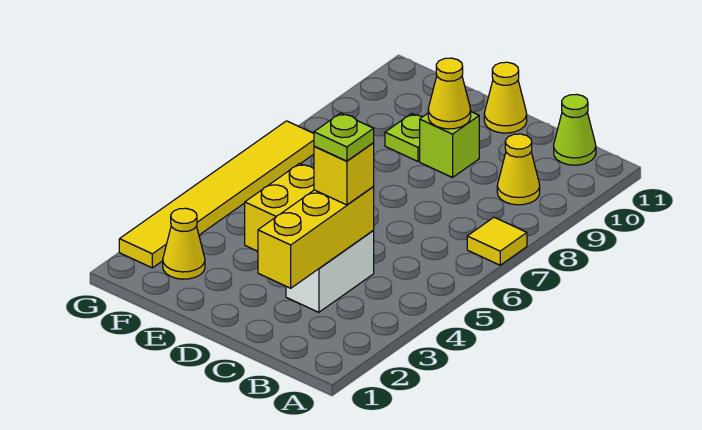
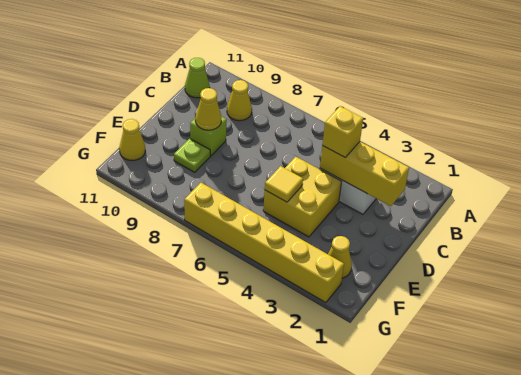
yellow 1x1 tile [467,217,527,265] -> yellow 1x1 tile moved to [265,166,303,202]
lime 1x1 plate [314,113,374,161] -> none
yellow 1x1 cone [484,62,527,133] -> yellow 1x1 cone moved to [119,119,145,161]
yellow 1x6 tile [119,121,314,268] -> yellow 1x6 brick [184,183,344,303]

